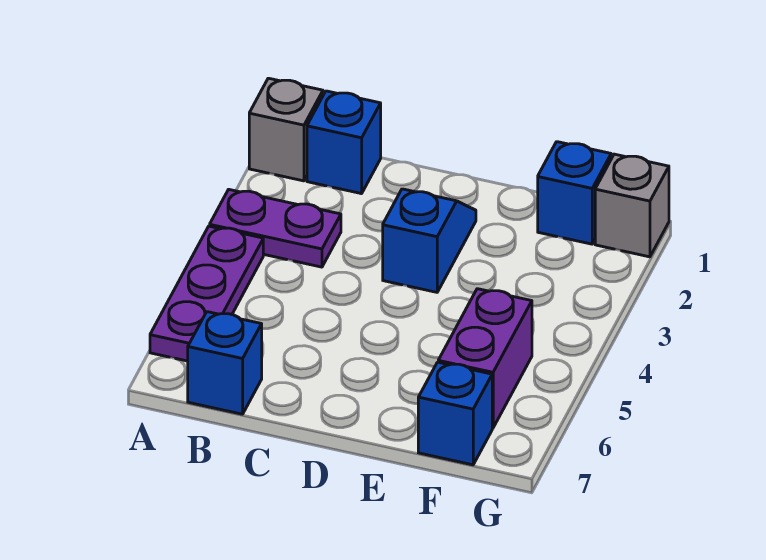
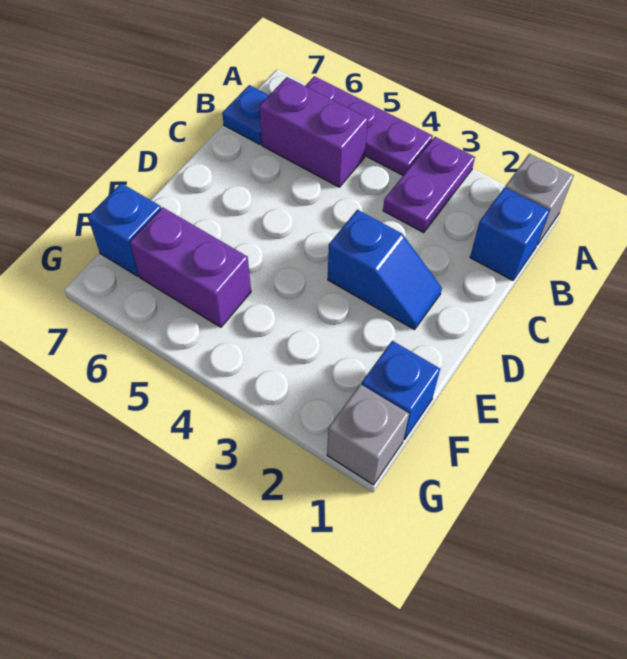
none -> purple 1x2 brick [259,77,368,187]
blue 1x1 brick [188,312,262,414] -> blue 1x1 plate [222,85,269,144]

